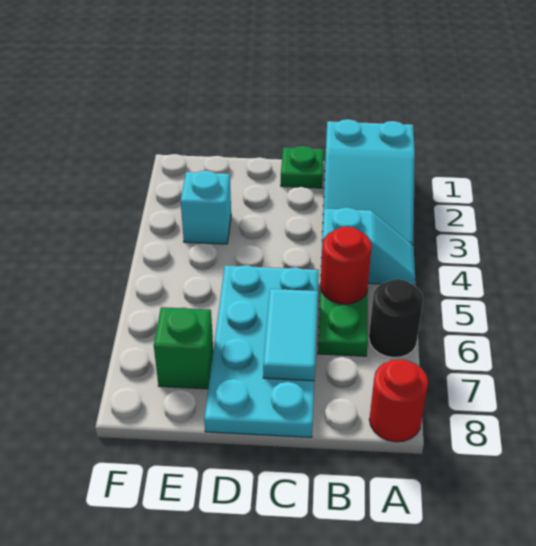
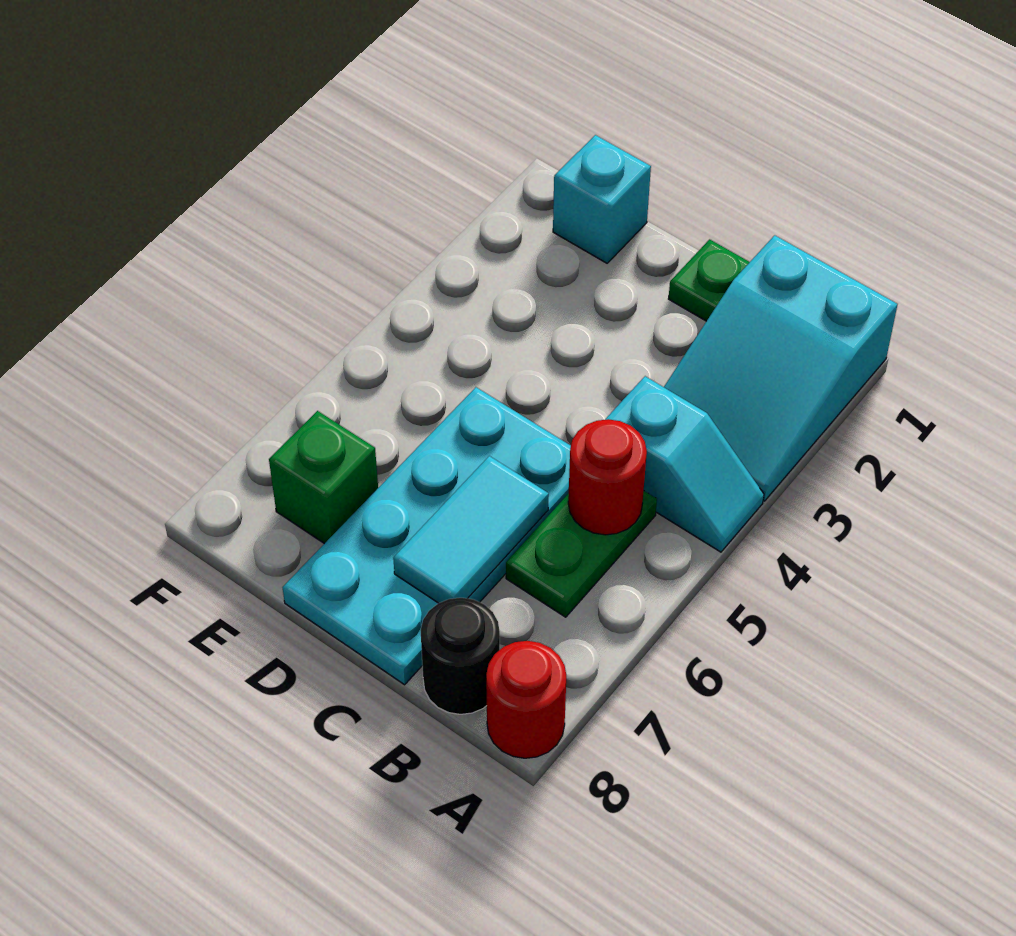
black 1x1 round brick [369,279,423,358] -> black 1x1 round brick moved to [420,598,500,714]
cyan 1x1 brick [181,170,231,244] -> cyan 1x1 brick moved to [553,135,651,263]

